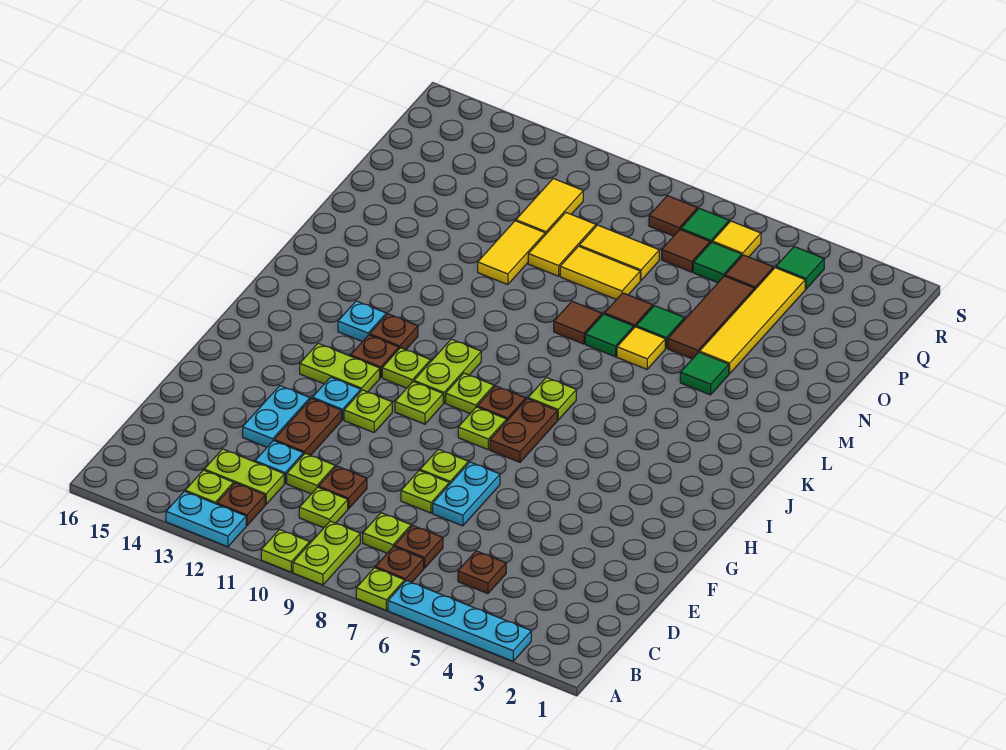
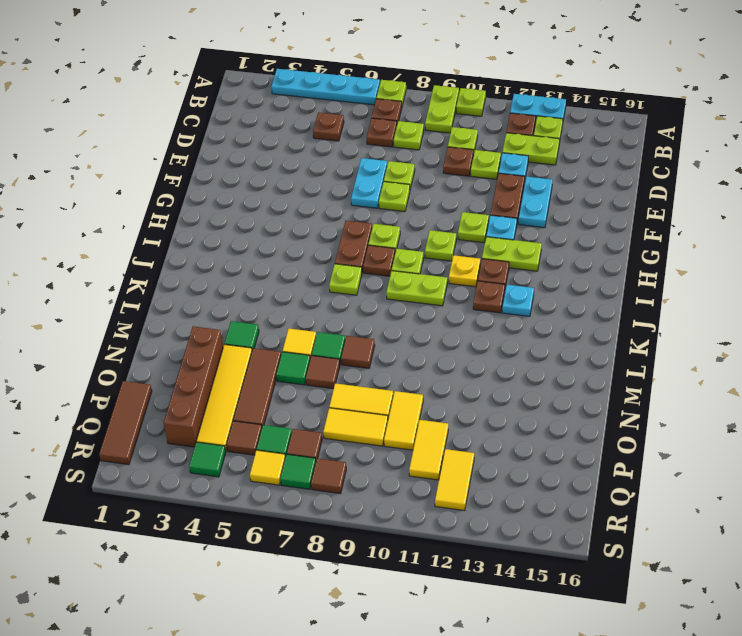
lime 1x2 plate [414,339,481,403] -> lime 1x2 plate turned to [386,271,447,306]
lime 1x1 plate [382,348,431,388] -> yellow 1x1 plate [449,255,480,287]
none -> brown 1x4 brick [164,326,223,447]
yellow 1x2 tile [478,221,545,285] -> yellow 1x2 tile moved to [435,449,474,511]
none -> brown 1x3 tile [99,381,152,465]

